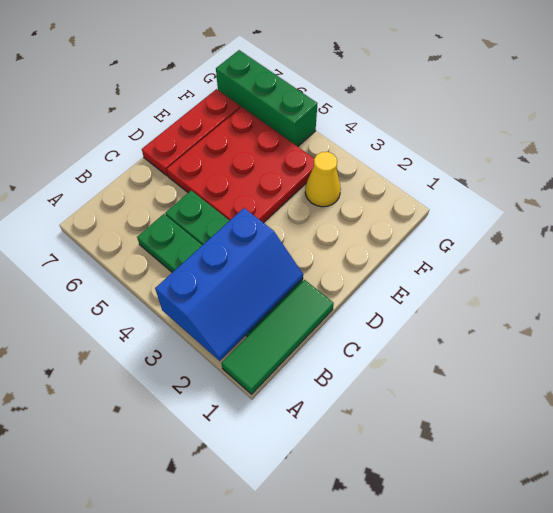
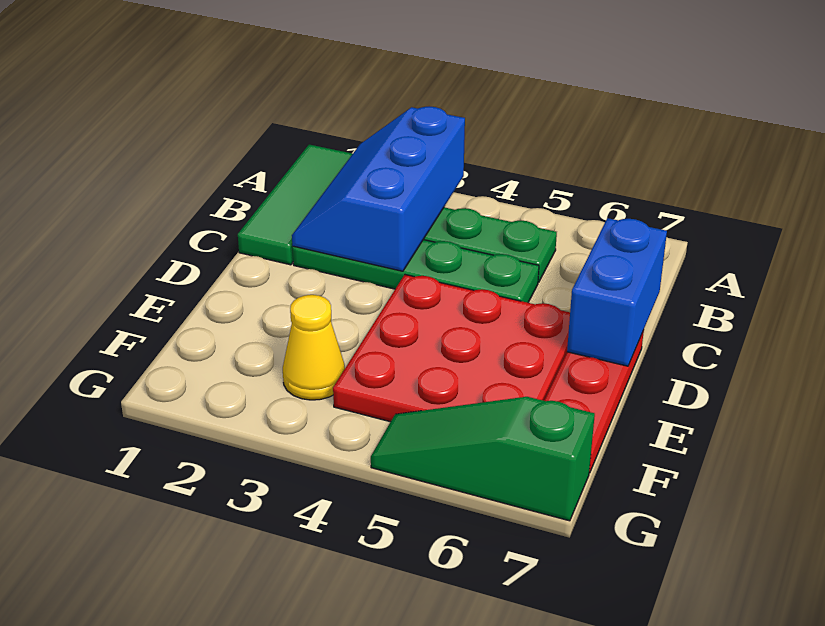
none -> blue 1x2 brick [567,218,667,366]
green 1x3 brick [216,50,317,147] -> green 1x3 slope [371,397,595,521]

